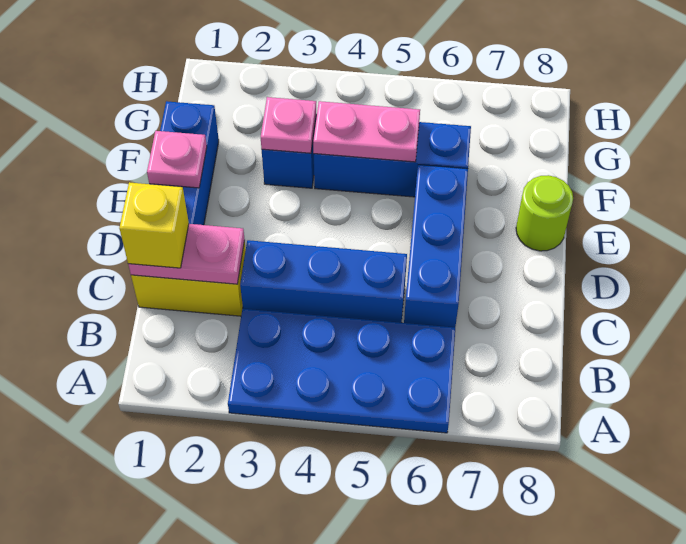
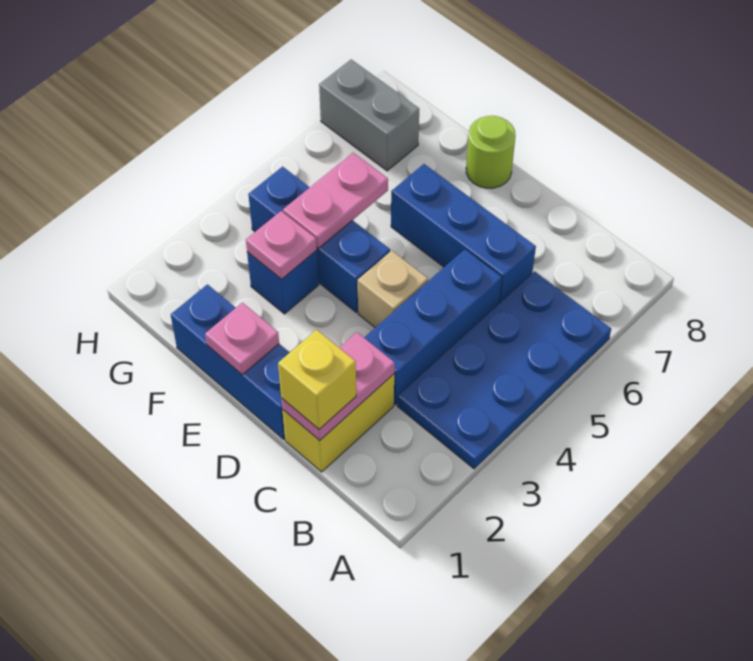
none -> tan 1x1 brick [358,251,428,328]
blue 1x3 brick [314,122,471,197] -> blue 1x3 brick turned to [248,167,390,312]
none -> grey 1x2 brick [319,60,419,171]

